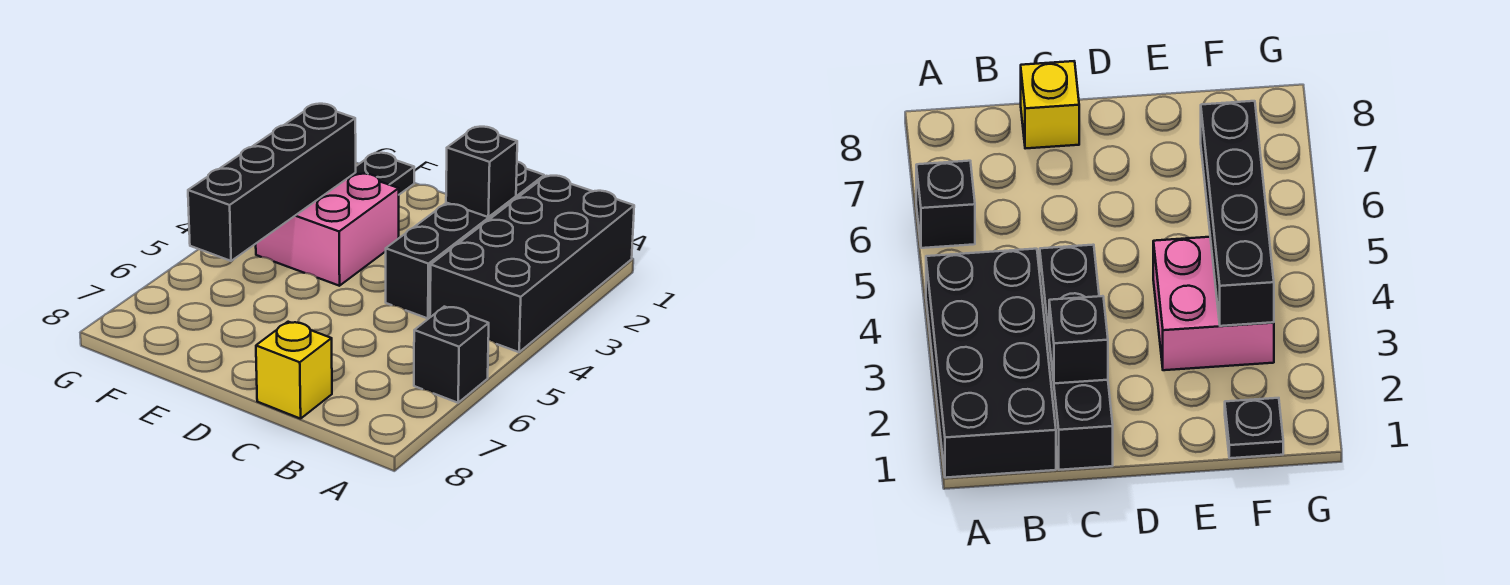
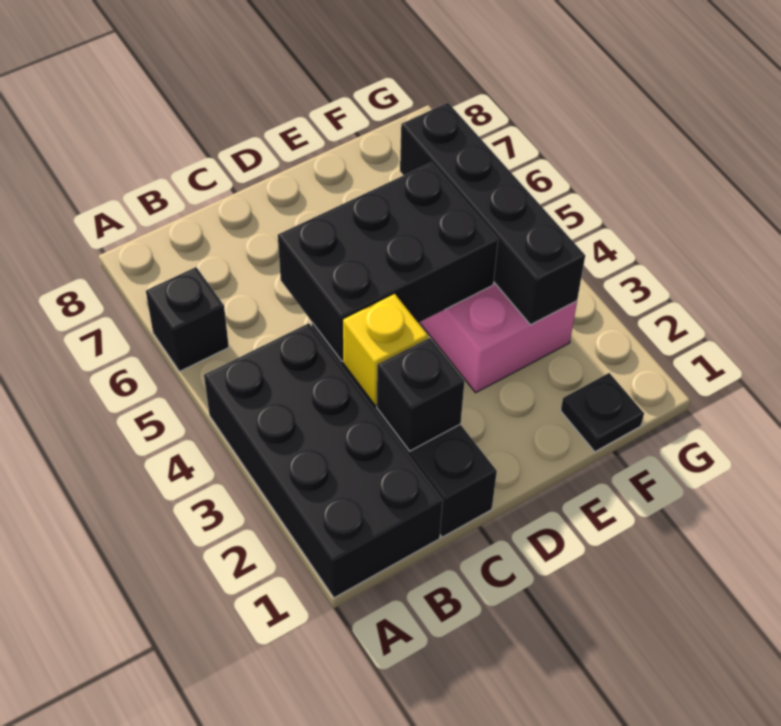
none -> black 2x3 brick [278,163,498,361]
yellow 1x1 brick [256,322,332,419] -> yellow 1x1 brick moved to [343,294,428,406]

